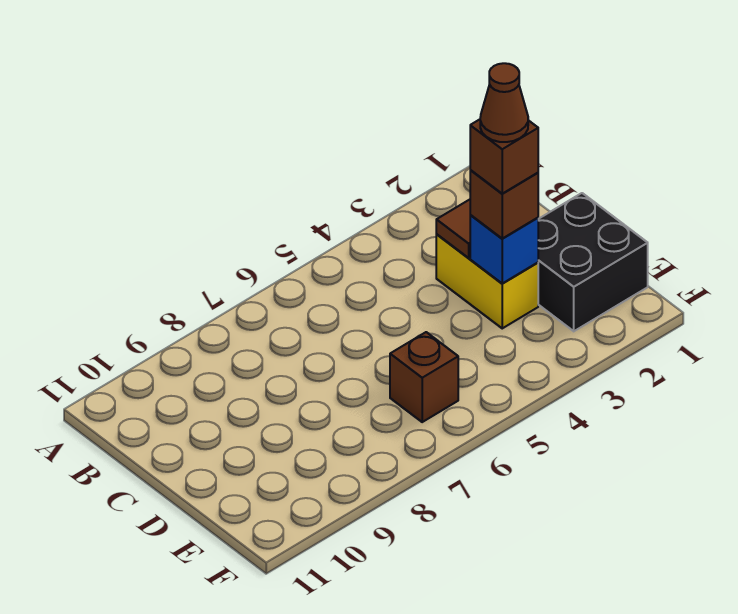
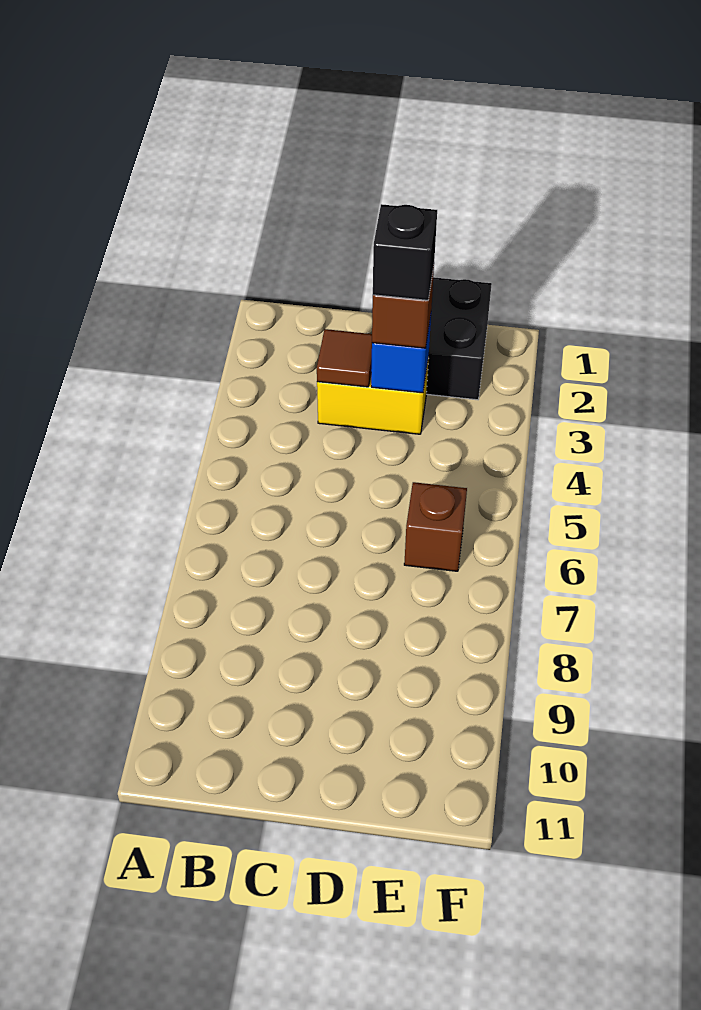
brown 1x1 brick [470,119,538,194] -> black 1x1 brick [373,204,437,300]
brown 1x1 cone [480,63,528,142] -> none

